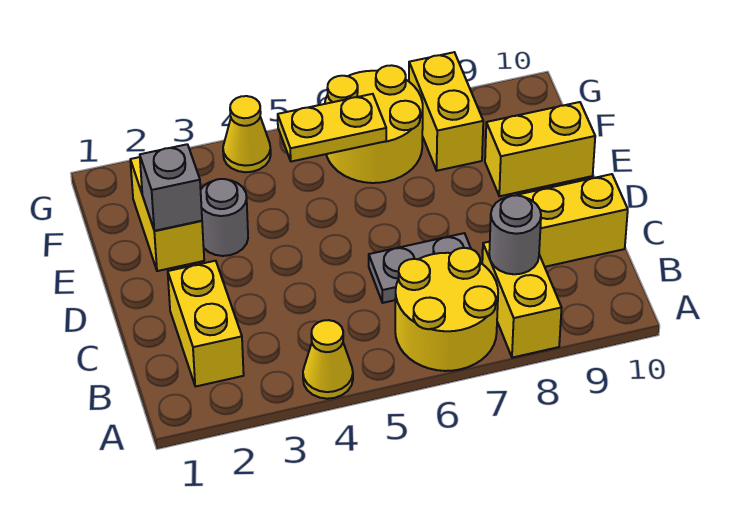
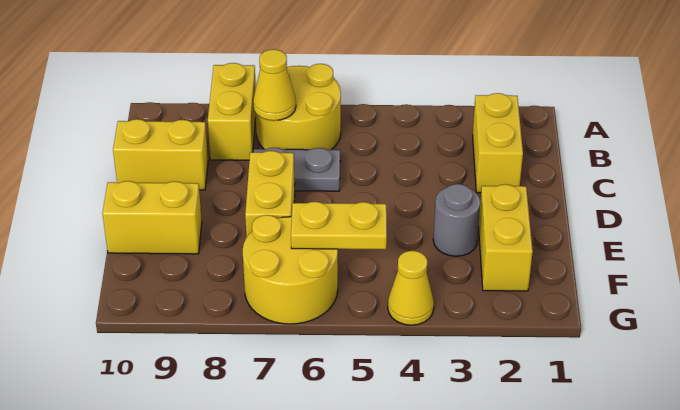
yellow 1x1 cone [303,320,353,399] -> yellow 1x1 cone moved to [253,49,296,121]
grey 1x1 round brick [489,195,541,274] -> none
grey 1x1 brick [140,144,202,231] -> none
yellow 1x2 brick [409,52,483,171] -> yellow 1x2 brick moved to [245,151,295,238]

